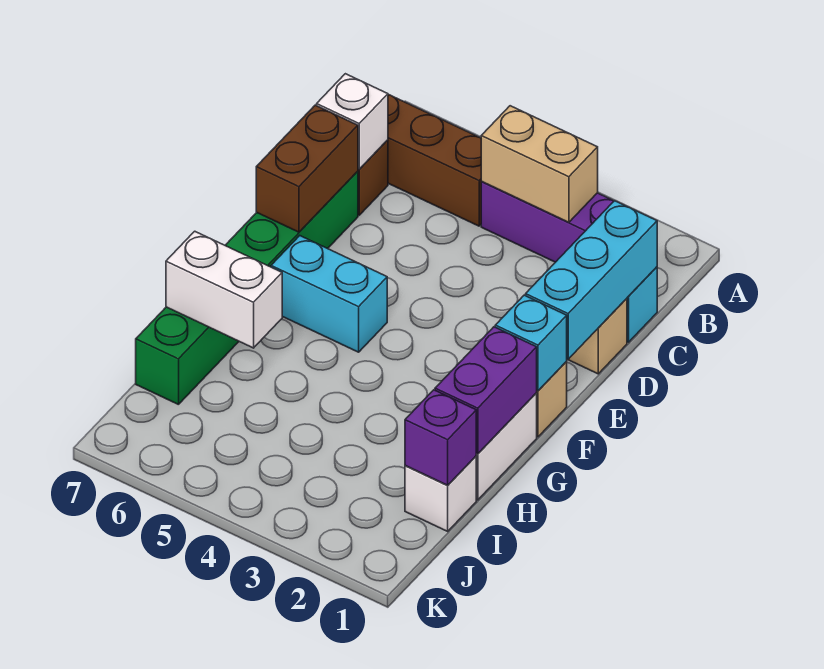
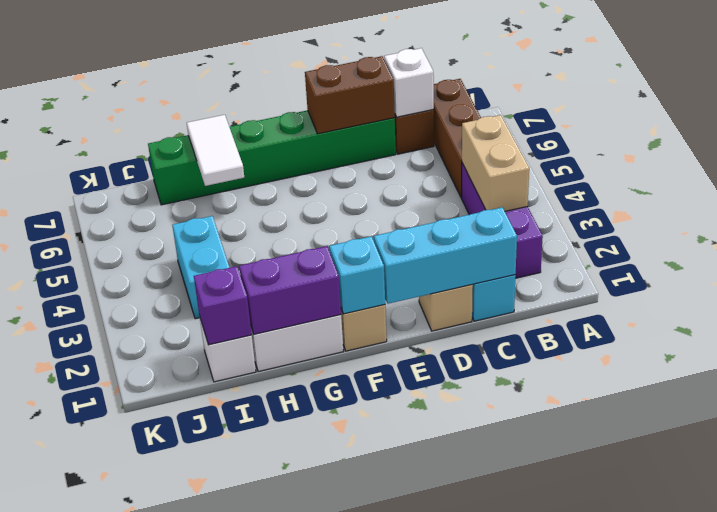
cyan 1x2 brick [271,236,387,352] -> cyan 1x2 brick moved to [172,216,230,319]
white 1x2 brick [166,231,282,348] -> white 1x2 tile [187,115,244,186]

